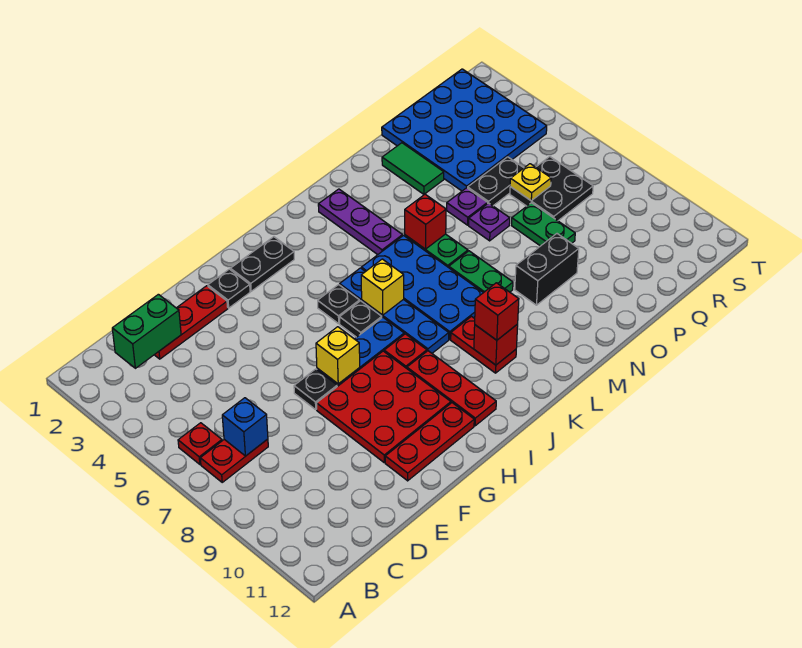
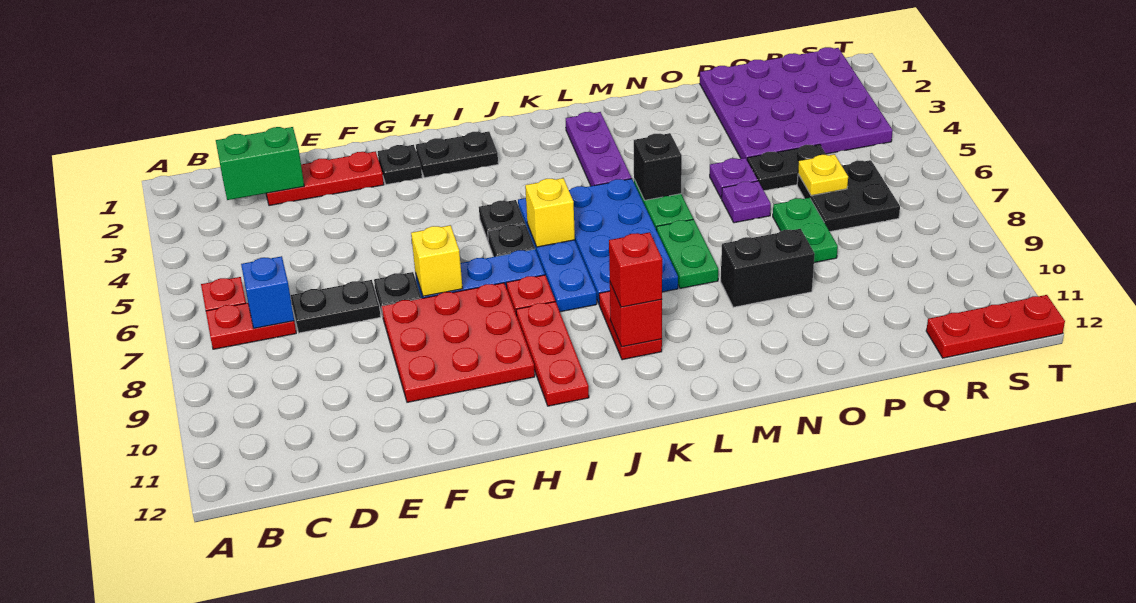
none -> black 1x2 plate [290,280,381,333]
red 1x3 plate [385,403,474,481] -> red 1x3 plate moved to [926,295,1065,358]
red 1x1 brick [405,194,446,249] -> black 1x1 brick [634,133,682,200]
green 1x2 tile [382,143,444,194] -> none
blue 4x4 plate [382,69,547,191] -> purple 4x4 plate [700,47,893,159]

